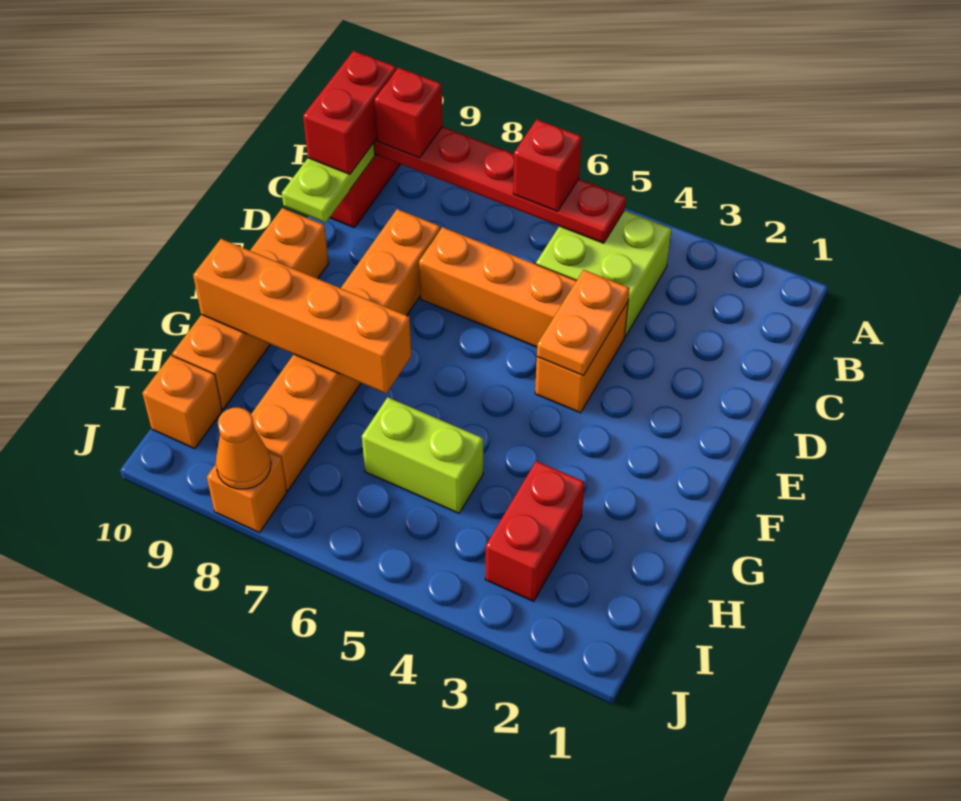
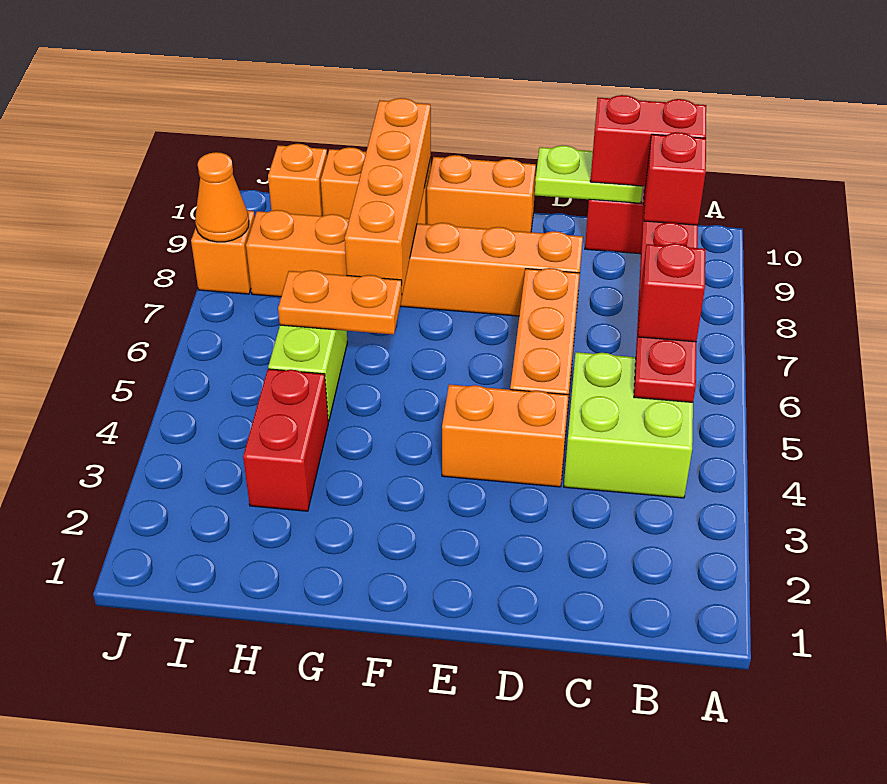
orange 1x2 plate [537,270,630,376] -> orange 1x2 plate moved to [278,270,402,335]
red 1x2 brick [485,461,585,601] -> red 1x2 brick turned to [243,369,328,511]

